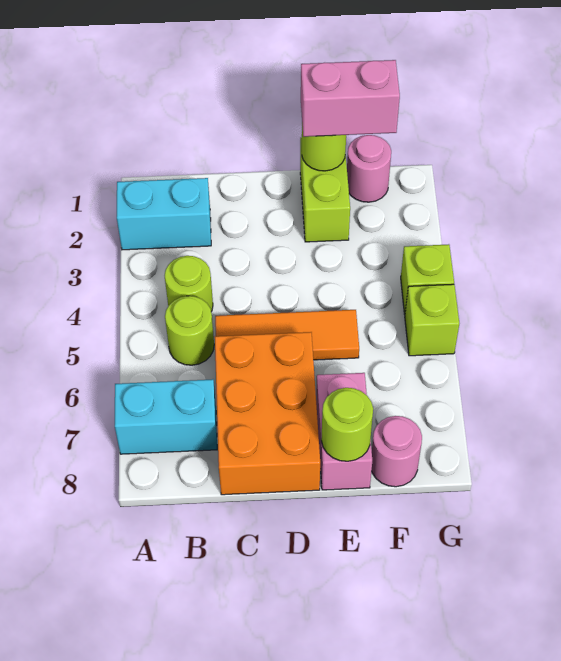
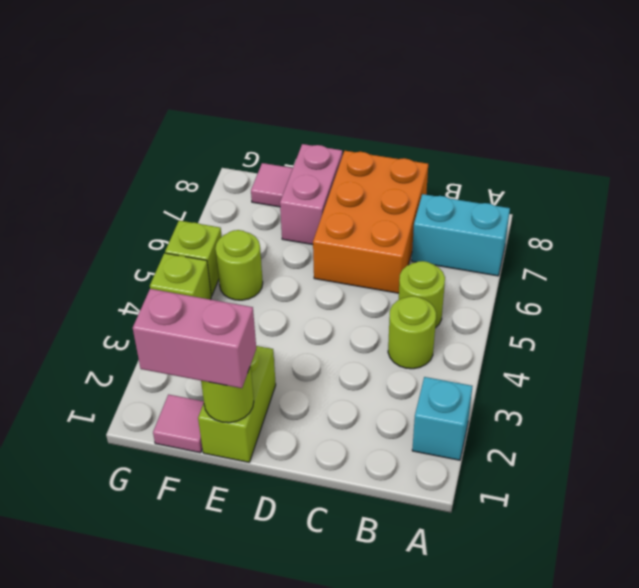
cyan 1x2 brick [117,178,211,250] -> cyan 1x1 brick [412,377,472,460]
orange 1x3 tile [215,310,359,360] -> none
lime 1x1 round brick [321,388,373,461] -> lime 1x1 round brick moved to [215,230,263,300]
pink 1x1 round brick [347,135,391,202] -> pink 1x1 tile [153,395,204,453]
pink 1x1 round brick [372,416,422,487] -> pink 1x1 tile [251,163,293,207]

